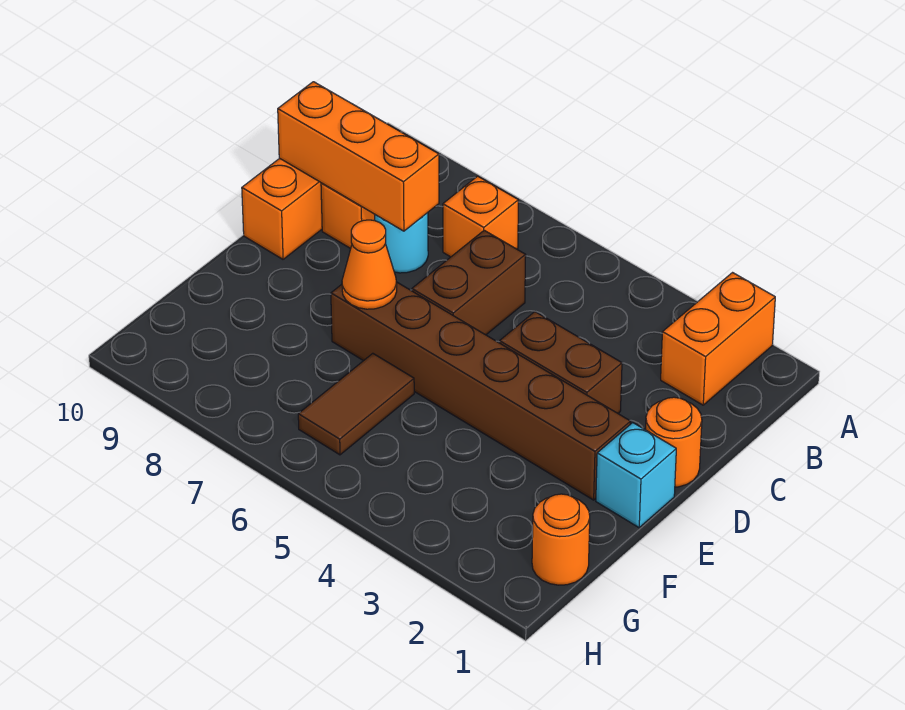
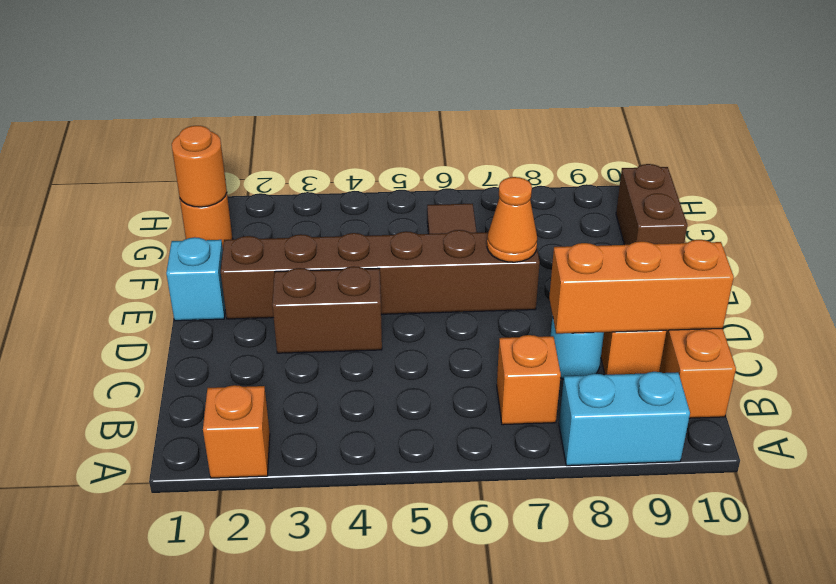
orange 1x2 brick [661,273,775,405] -> orange 1x1 brick [203,385,270,478]
none -> cyan 1x2 brick [559,372,690,466]
brown 1x2 brick [412,230,526,335] -> brown 1x2 brick moved to [616,164,687,245]
orange 1x1 round brick [645,397,702,487] -> orange 1x1 round brick moved to [172,126,227,207]

